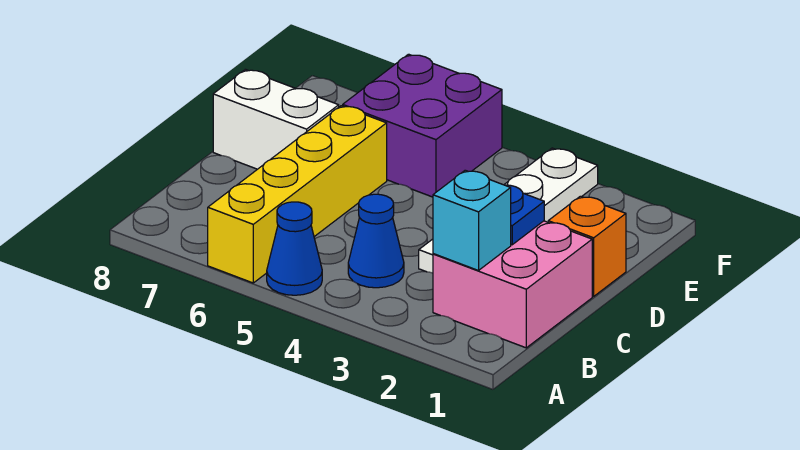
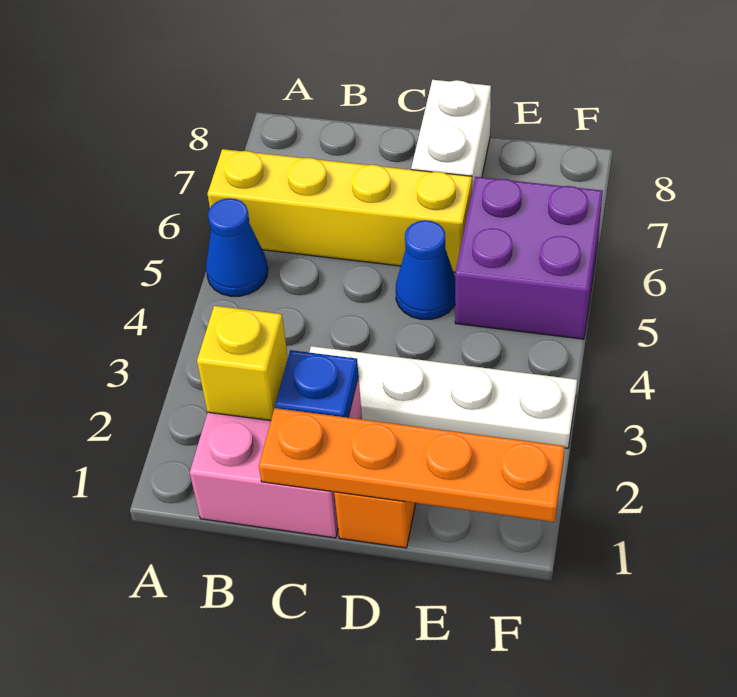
cyan 1x1 brick [433,170,511,271] -> yellow 1x1 brick [197,306,288,421]
blue 1x1 cone [348,194,404,288] -> blue 1x1 cone moved to [396,220,455,319]
none -> orange 1x4 plate [259,408,565,522]

